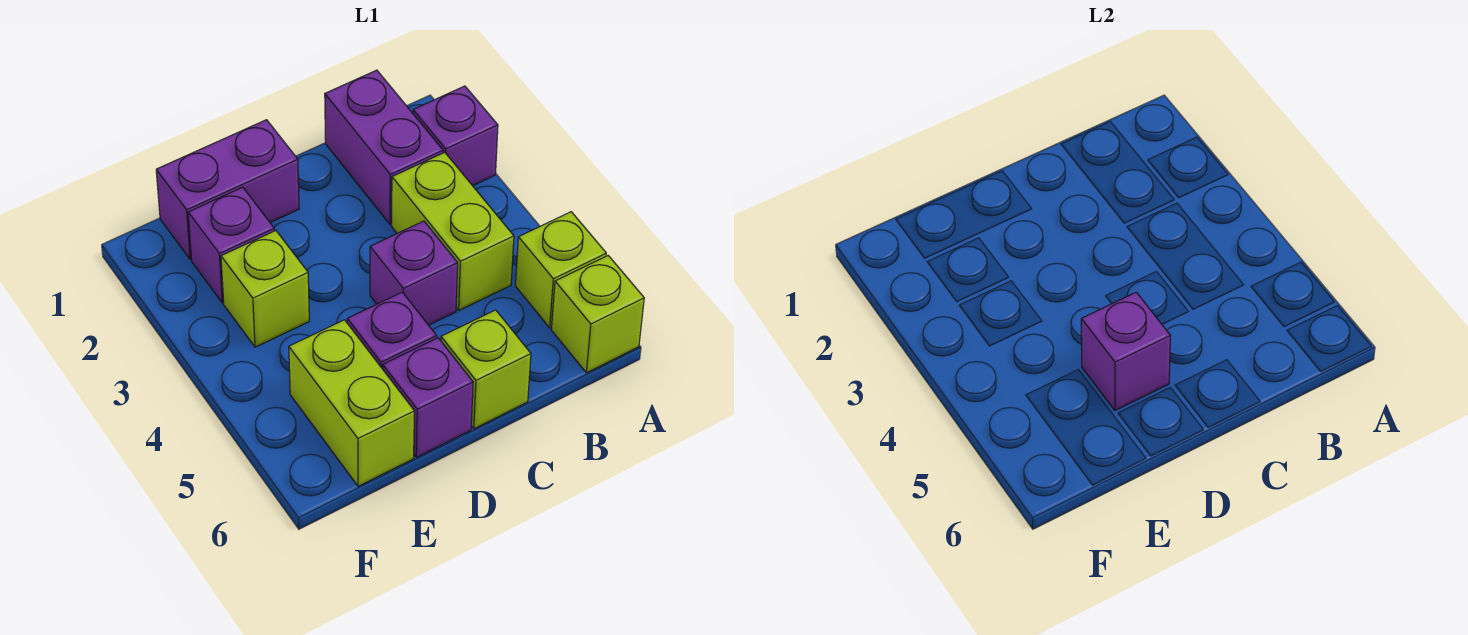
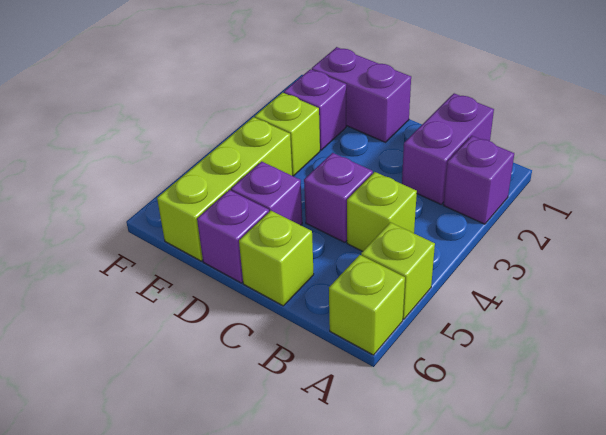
lime 1x2 brick [391,152,514,310] -> lime 1x1 brick [347,172,417,251]
purple 1x1 brick [1081,292,1171,410] -> none
lime 1x2 brick [289,320,415,486] -> lime 1x3 brick [157,117,292,261]

